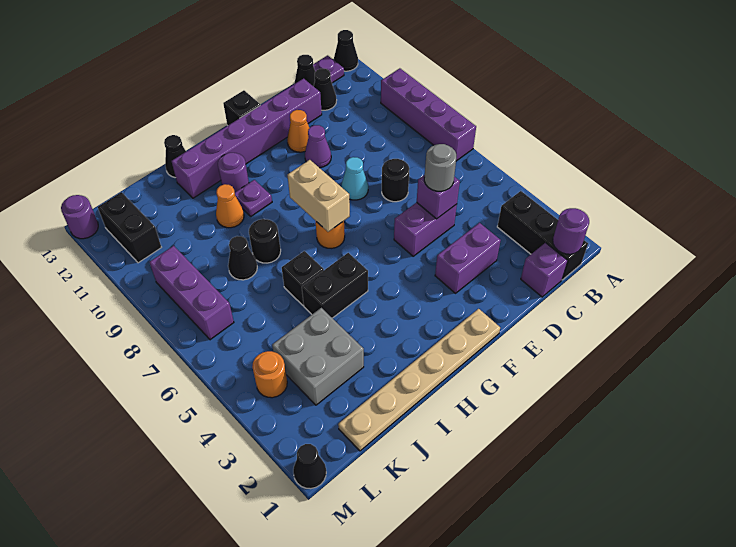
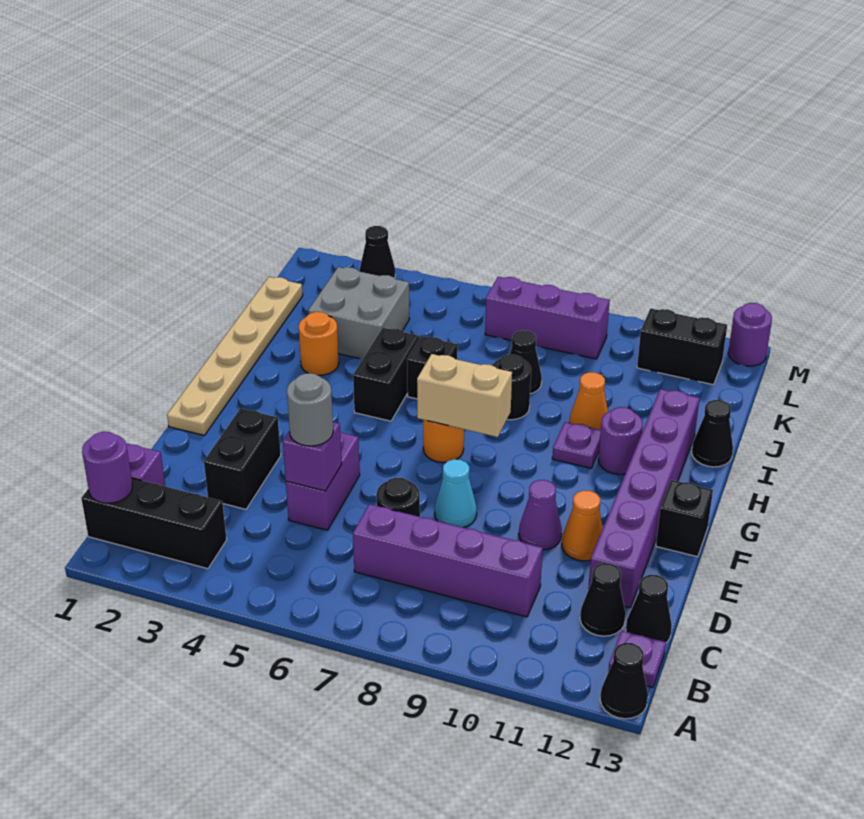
purple 1x4 brick [381,68,476,161] -> purple 1x4 brick moved to [353,504,543,617]
purple 1x2 brick [435,223,501,293] -> black 1x2 brick [204,408,281,509]
orange 1x1 round brick [252,351,287,398] -> orange 1x1 round brick moved to [299,312,339,375]
black 1x1 cone [293,444,326,489] -> black 1x1 cone moved to [360,226,395,278]

